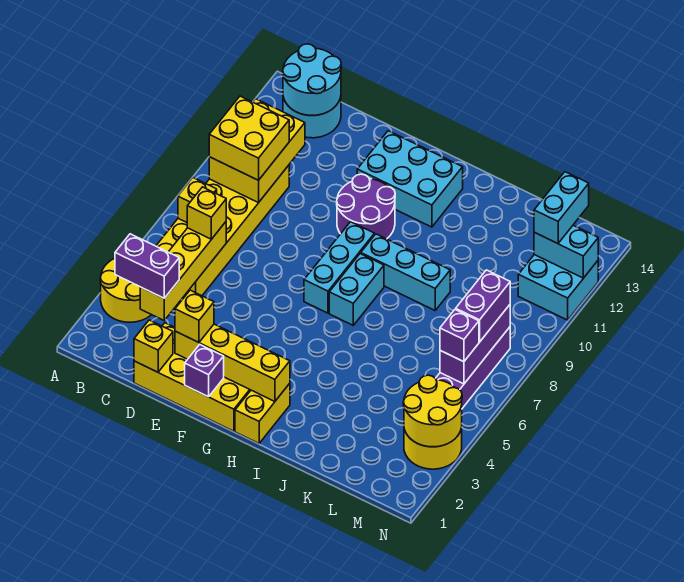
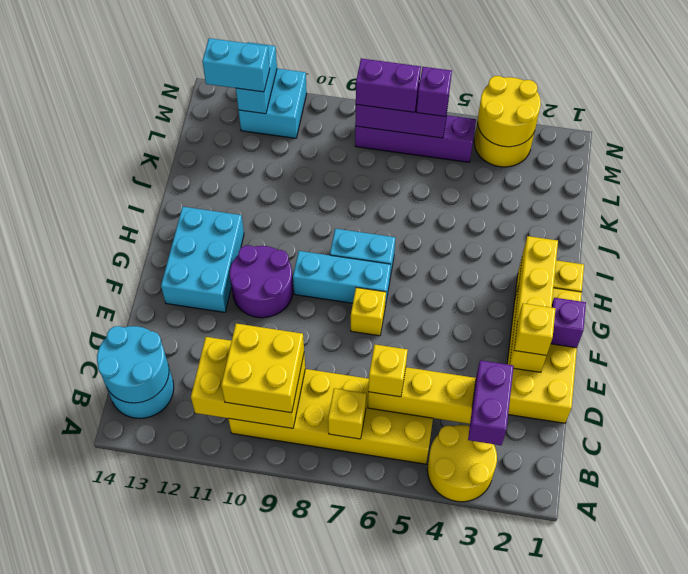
yellow 1x1 brick [134,320,173,372] -> yellow 1x1 brick moved to [351,287,386,336]
cyan 1x3 brick [361,234,450,310] -> none

